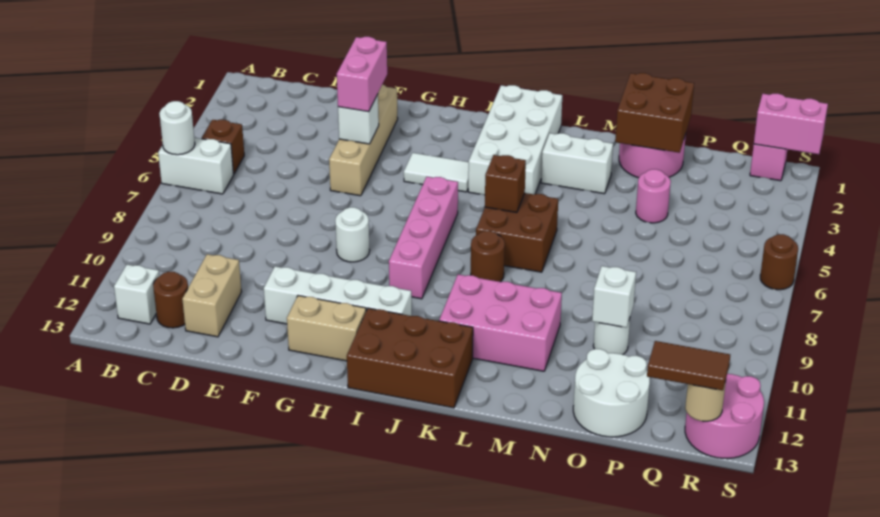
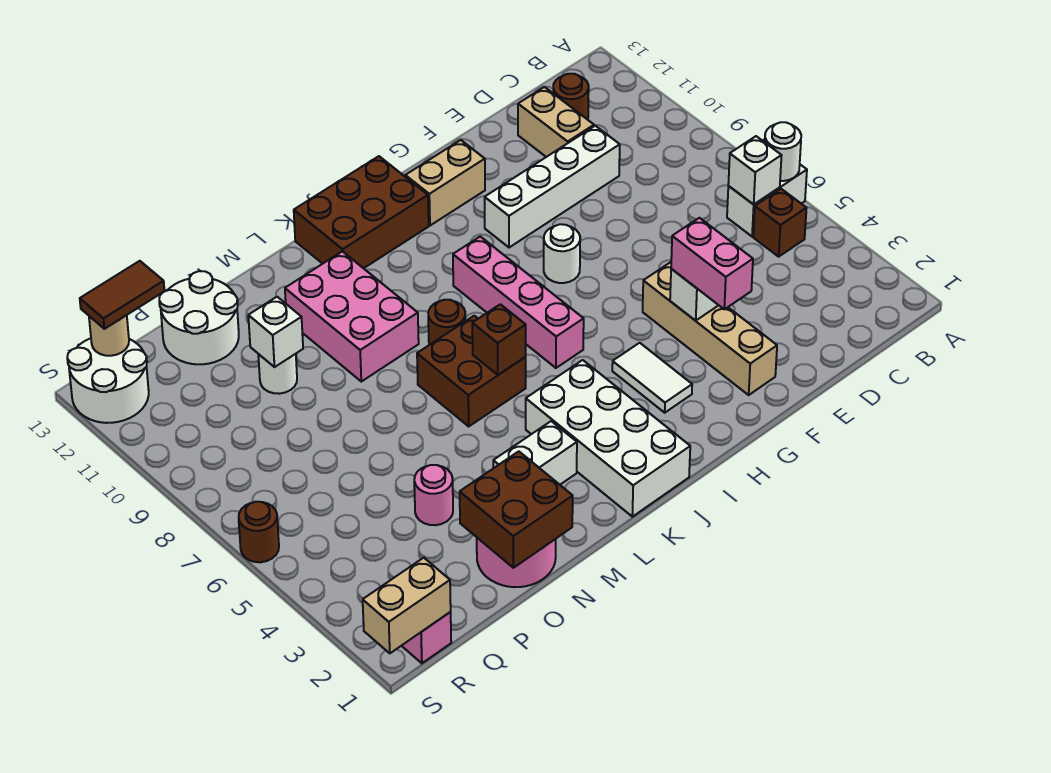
white 1x1 brick [114,265,160,324] -> white 1x1 brick moved to [728,136,782,204]
white 1x4 brick [264,266,412,324] -> white 1x4 brick moved to [485,126,620,248]
white 1x2 tile [404,153,469,192] -> white 1x2 tile turned to [612,343,692,413]
pink 2x3 brick [439,274,562,371] -> pink 2x3 brick turned to [285,251,419,382]
pink 1x2 brick [754,94,828,154] -> tan 1x2 brick [363,558,451,653]
pink 2x2 round brick [685,374,764,459] -> white 2x2 round brick [67,338,149,423]

